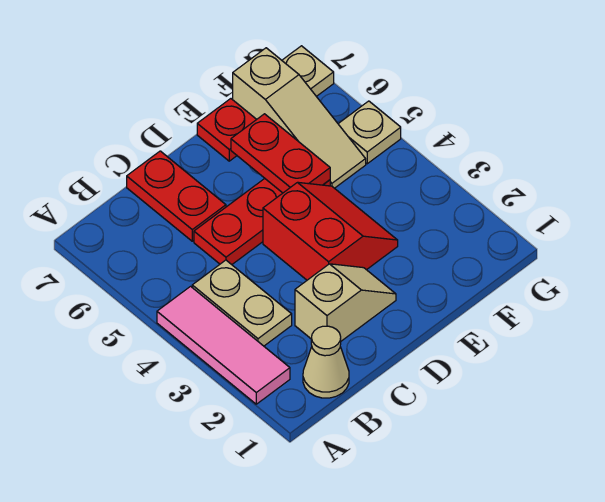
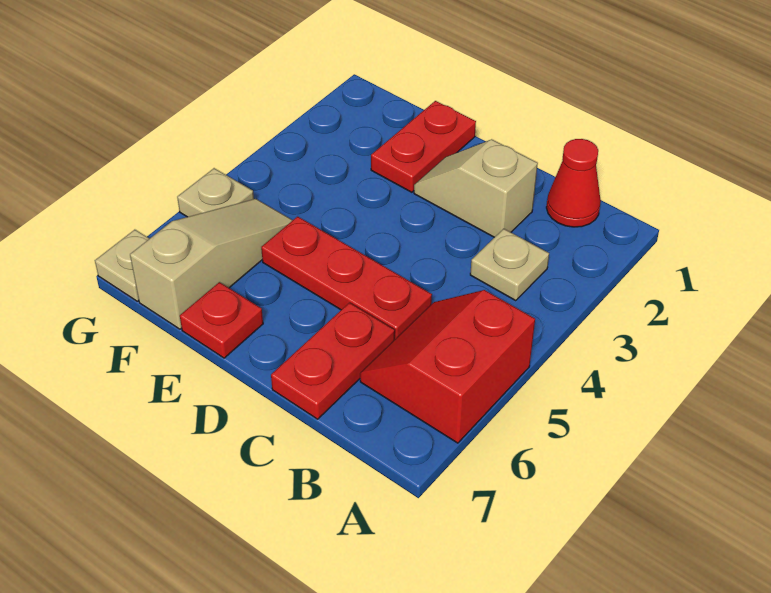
pink 1x3 tile [157,286,290,404] -> none
tan 1x1 cone [303,326,349,398] -> red 1x1 cone [546,139,601,227]
tan 1x2 plate [192,260,292,346] -> tan 1x1 plate [470,229,549,301]
red 2x2 slope [263,182,398,280] -> red 2x2 slope moved to [360,290,535,443]
red 1x2 plate [231,114,330,193] -> red 1x2 plate moved to [371,101,476,192]

